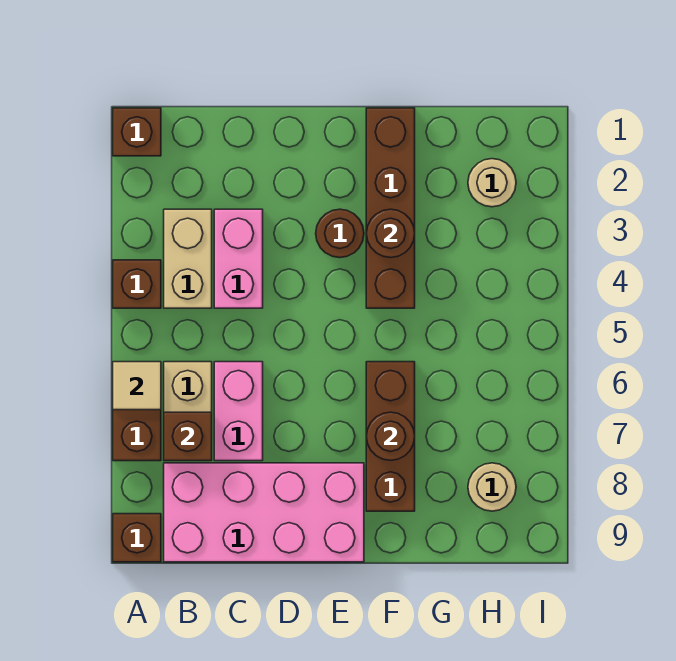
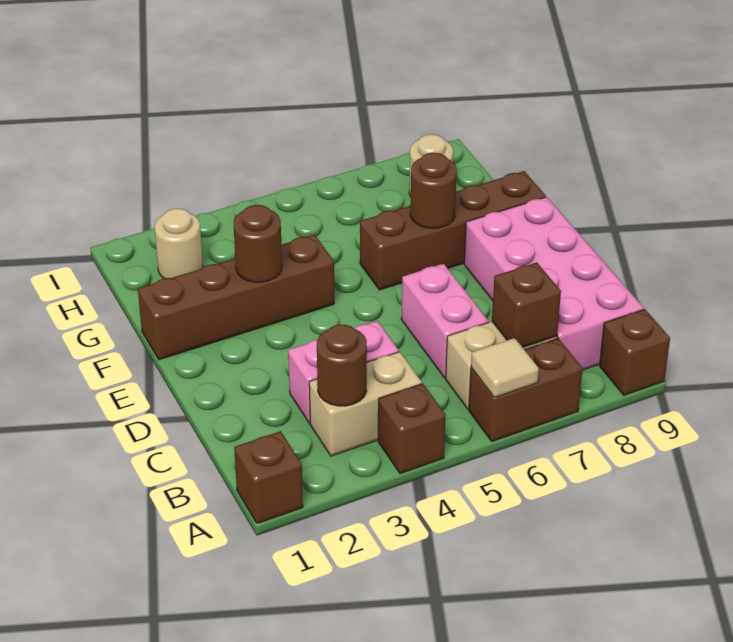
pink 1x2 brick [214,362,263,461] -> pink 1x2 brick turned to [401,264,489,378]
brown 1x1 round brick [316,209,364,258] -> brown 1x1 round brick moved to [317,325,367,406]
brown 1x3 brick [366,362,415,511] -> brown 1x4 brick [360,171,546,290]

